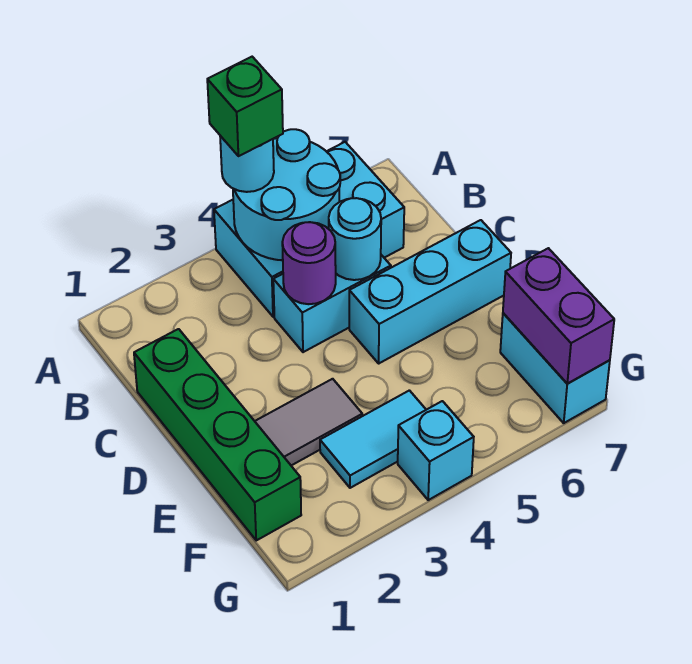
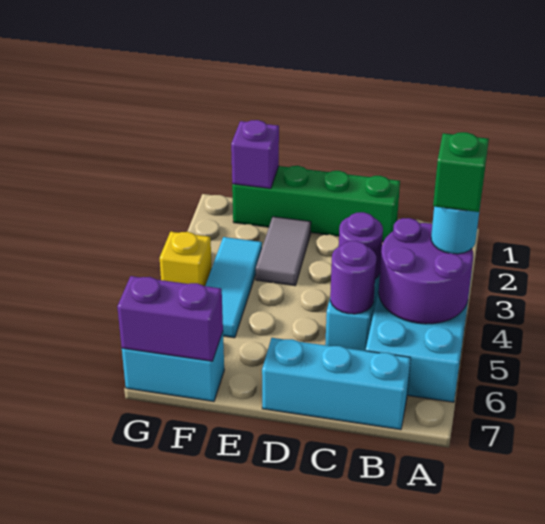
cyan 2x2 round brick [233,129,340,260] -> purple 2x2 round brick [379,218,473,324]
cyan 1x1 round brick [329,198,381,280] -> purple 1x1 round brick [330,241,376,314]
cyan 1x3 brick [349,220,511,363] -> cyan 1x3 brick turned to [262,338,411,430]
none -> purple 1x1 brick [231,120,279,189]
cyan 1x2 tile [320,390,426,488] -> cyan 1x3 tile [205,237,262,338]
cyan 1x1 brick [398,401,474,500] -> yellow 1x1 brick [160,232,212,286]

